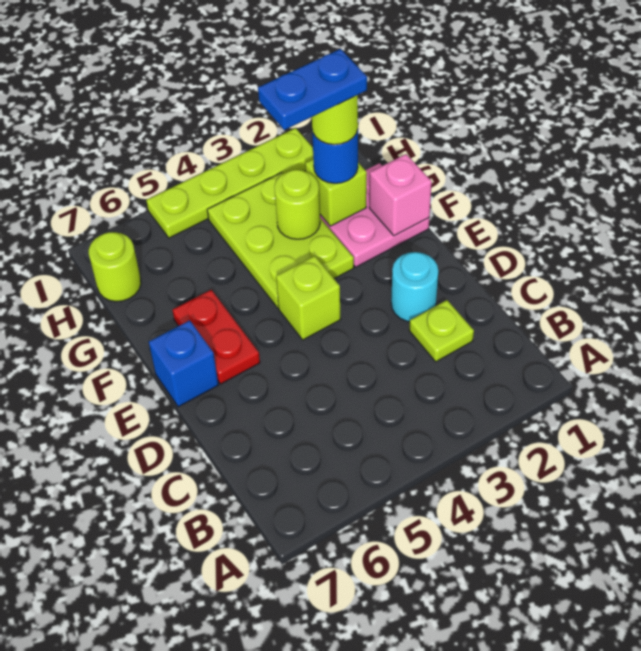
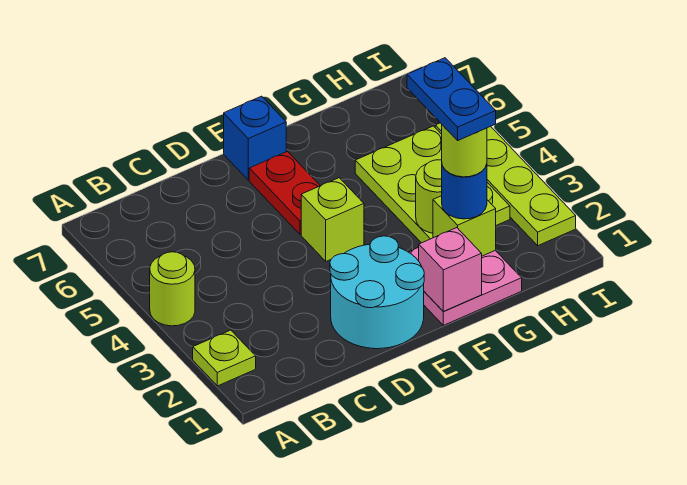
lime 1x1 plate [409,300,474,362] -> lime 1x1 plate moved to [193,330,256,386]
cyan 1x1 round brick [391,252,438,322] -> cyan 2x2 round brick [330,236,424,349]
red 1x2 plate [173,290,260,384] -> red 1x2 plate turned to [249,152,320,234]
lime 2x3 plate [207,173,354,308] -> lime 2x3 plate turned to [355,126,510,243]
lime 1x1 round brick [89,232,141,302] -> lime 1x1 round brick moved to [150,252,195,326]

